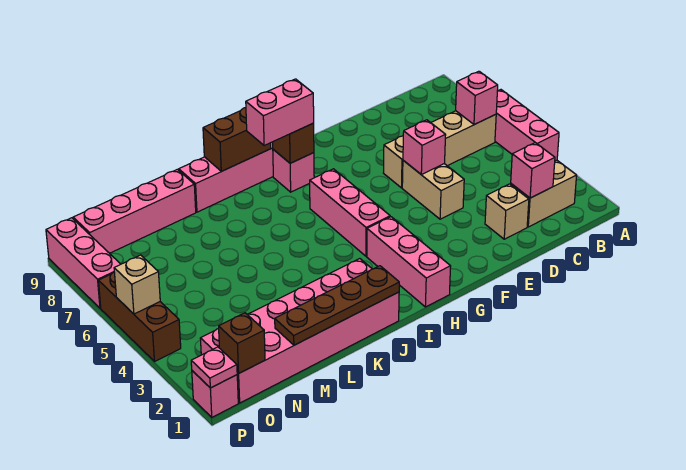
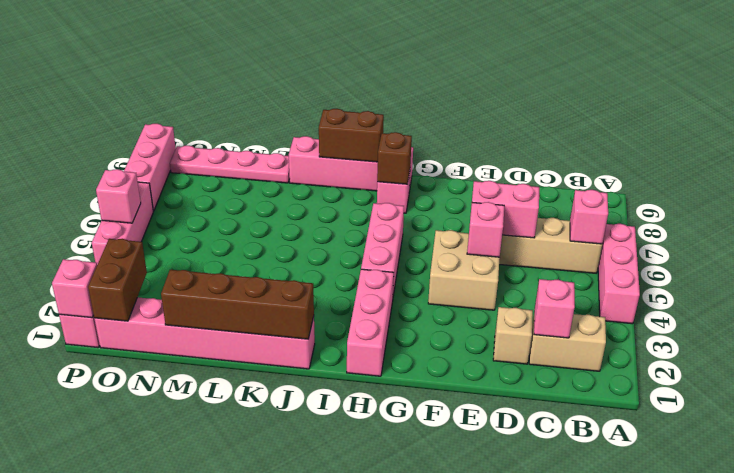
tan 1x2 brick [402,160,464,219] -> tan 2x2 brick [428,230,500,310]
pink 1x2 brick [246,79,314,146] -> pink 1x2 brick moved to [472,181,539,238]
pink 2x6 brick [200,259,399,403] -> pink 1x6 brick [94,297,315,369]
brown 1x4 plate [275,266,399,345] -> brown 1x4 brick [161,270,314,339]
pink 1x4 brick [73,169,196,253] -> pink 1x4 plate [170,146,290,183]
brown 1x1 brick [219,313,265,374] -> brown 1x2 brick [88,239,147,321]
pink 1x1 plate [191,347,237,388] -> pink 1x1 brick [52,259,97,318]
brown 1x3 brick [98,272,181,361] -> pink 1x3 brick [92,182,153,265]
tan 1x1 brick [114,255,160,314] -> pink 1x1 brick [96,169,141,223]

